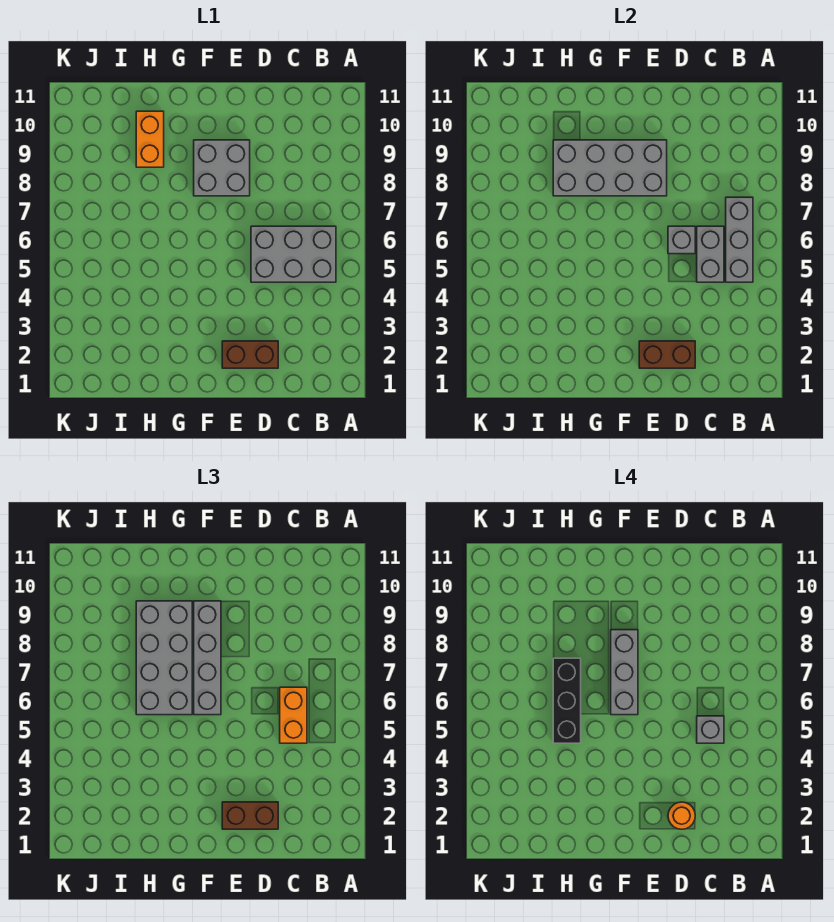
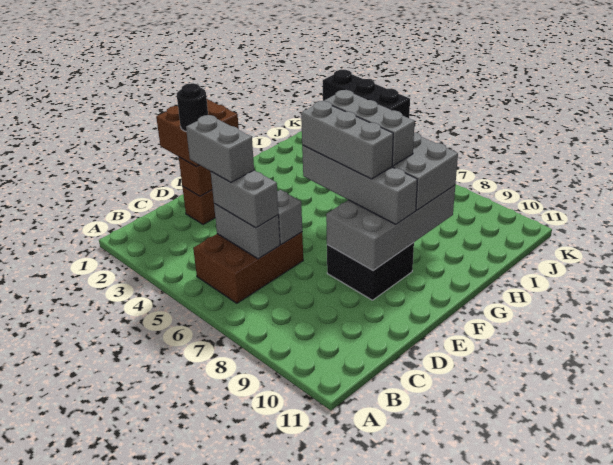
grey 2x3 brick [251,226,336,282] -> brown 2x3 brick [193,232,303,303]
grey 1x3 brick [726,197,753,282] -> grey 1x3 brick moved to [324,90,415,166]
orange 1x2 brick [280,687,307,743] -> grey 1x2 brick [211,170,278,228]
grey 1x1 brick [697,716,724,743] -> grey 1x2 brick [186,115,254,182]
brown 1x2 brick [222,802,278,829] -> brown 2x2 brick [156,99,239,167]
orange 1x1 round brick [668,802,695,829] -> black 1x1 round brick [177,83,208,131]
grey 2x2 brick [194,140,250,196] -> black 2x2 brick [327,243,414,300]
orange 1x2 brick [136,111,164,167] -> none

